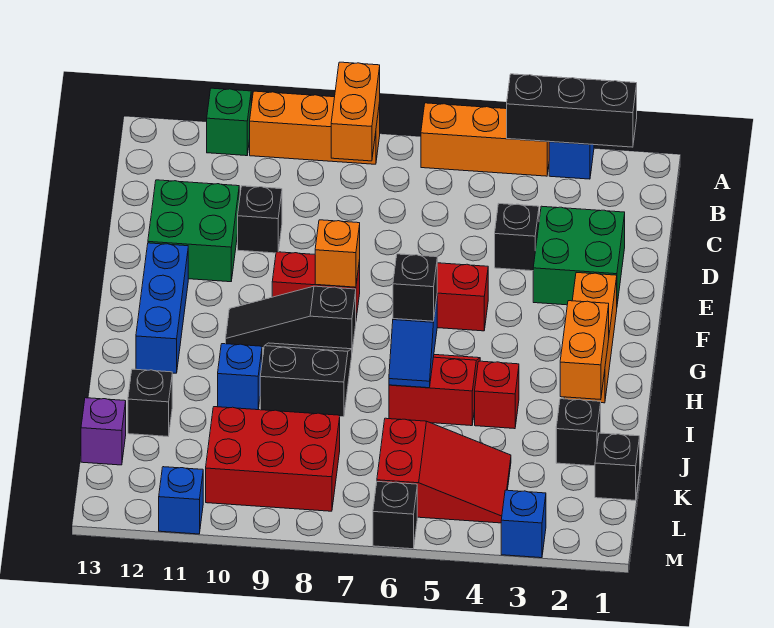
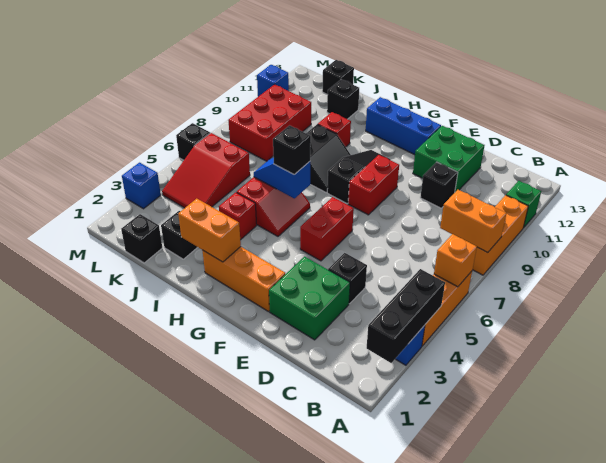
orange 1x1 brick [315,220,360,287] -> orange 1x1 brick moved to [434,234,477,287]
blue 1x1 brick [218,344,262,410] -> red 1x1 brick [318,112,351,147]
purple 1x1 brick [81,398,126,465] -> black 1x1 brick [322,60,354,95]

